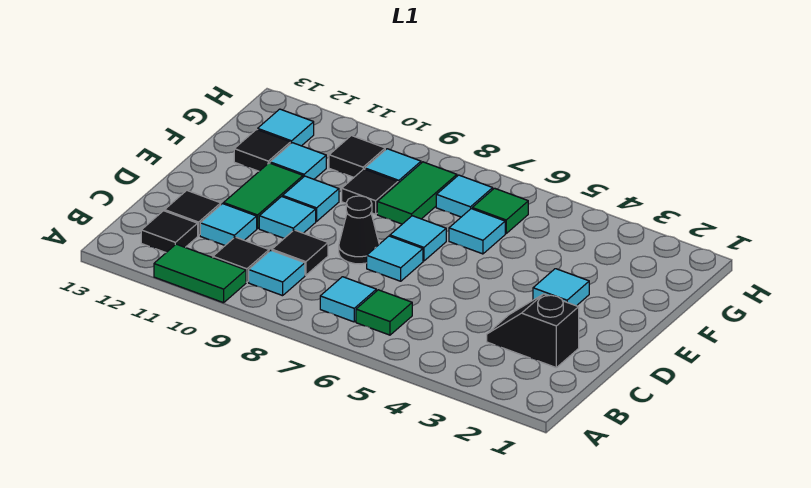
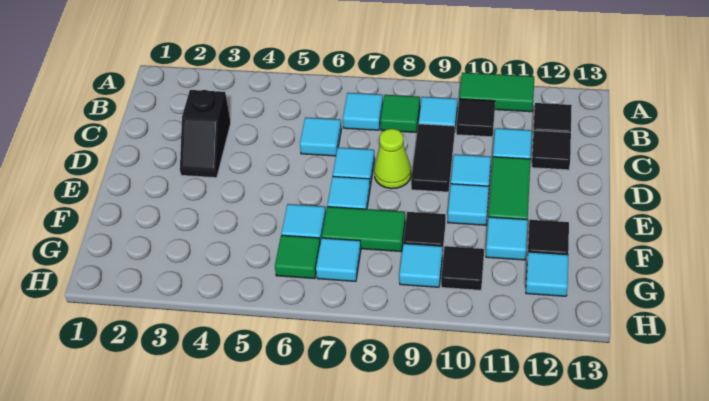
green 1x1 tile [356,290,412,335] -> green 1x1 tile moved to [380,95,420,132]
black 1x2 slope [487,294,579,367] -> black 1x2 slope turned to [180,90,231,178]
black 1x1 tile [272,230,328,275] -> black 1x2 tile [411,124,455,192]
black 1x1 cone [339,196,379,264] -> lime 1x1 cone [374,129,411,189]
cyan 1x1 tile [533,269,589,306] -> cyan 1x1 tile moved to [300,117,341,156]
green 1x2 tile [377,162,457,224] -> green 1x2 tile turned to [322,207,405,252]

